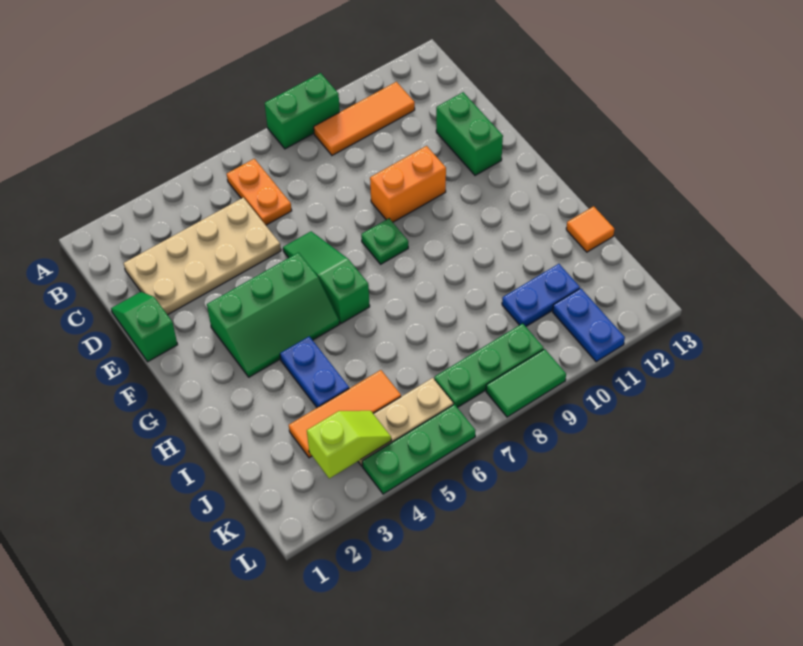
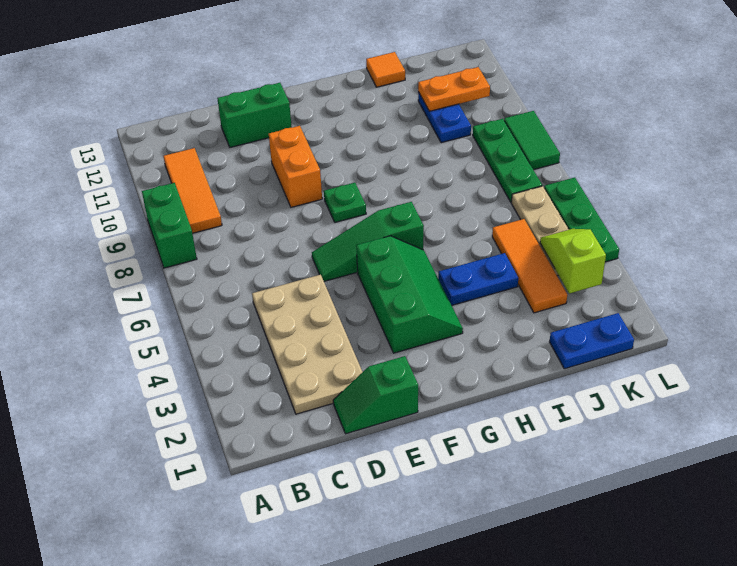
orange 1x2 plate [227,159,292,225] -> orange 1x2 plate moved to [418,67,490,111]
blue 1x2 plate [553,288,625,362] -> blue 1x2 plate moved to [550,313,634,369]

